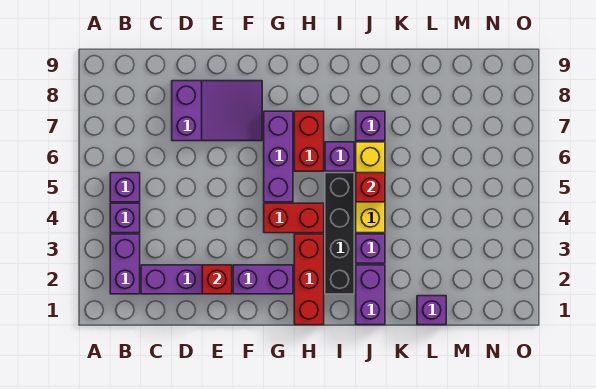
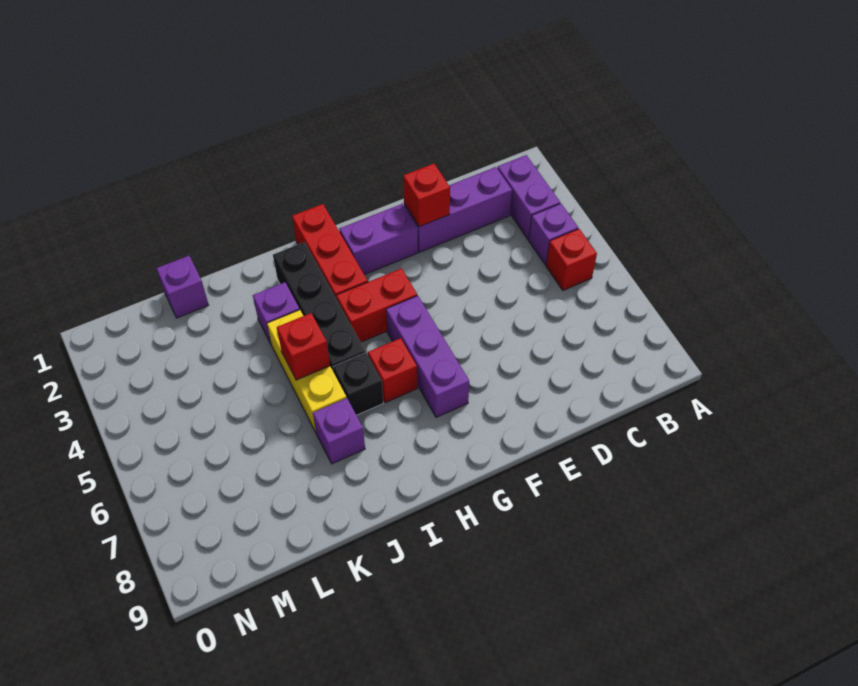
purple 1x1 brick [110,173,140,202] -> red 1x1 brick [546,229,597,290]
purple 2x3 slope [172,81,262,141] -> none
red 1x2 brick [294,111,324,171] -> red 1x1 brick [368,338,417,403]
purple 1x1 brick [325,142,354,171] -> black 1x1 brick [333,353,383,415]
purple 1x2 brick [356,265,385,325] -> none

